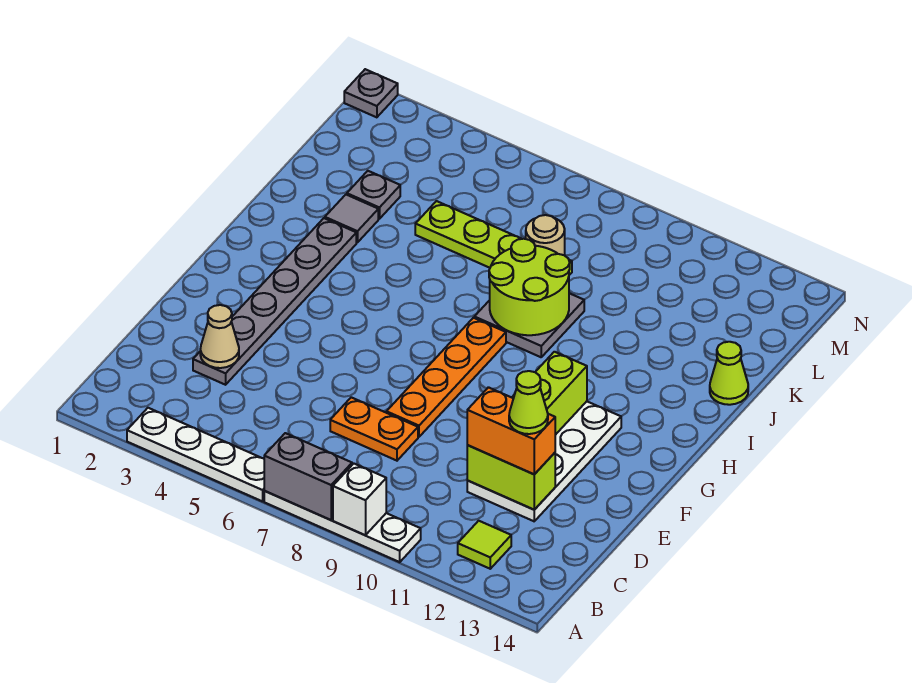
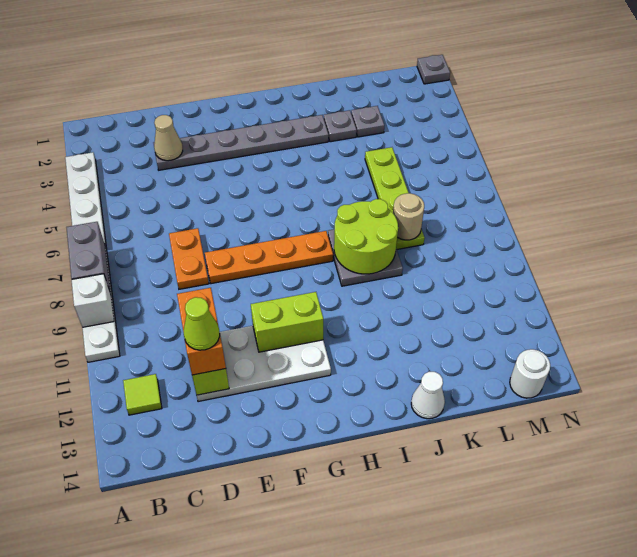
grey 1x1 tile [325,195,378,243] -> grey 1x1 plate [324,110,357,142]
lime 1x1 cone [710,342,748,405] -> white 1x1 cone [411,372,445,419]
none -> white 1x1 round brick [510,349,550,398]

